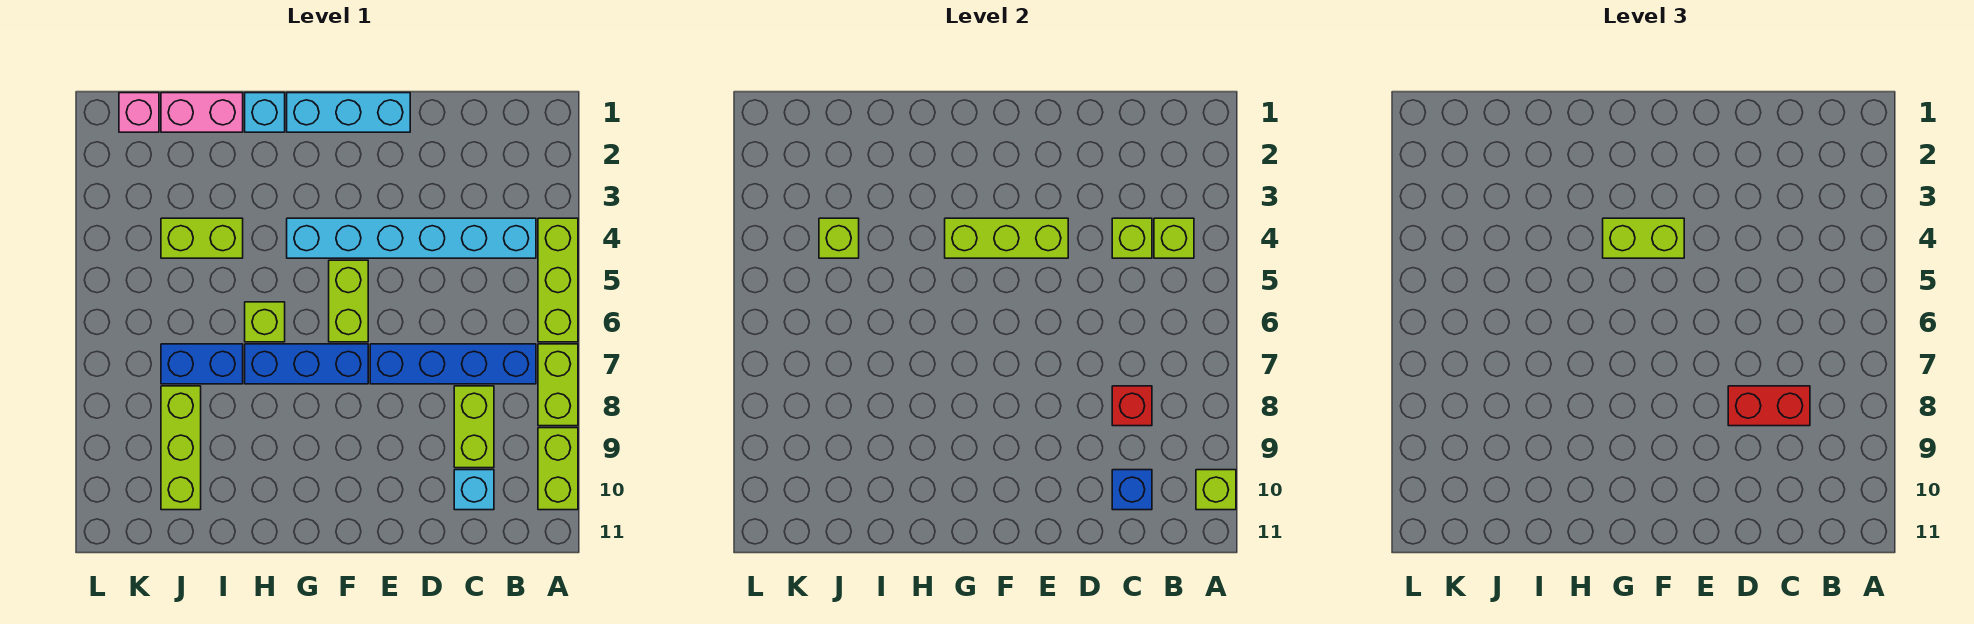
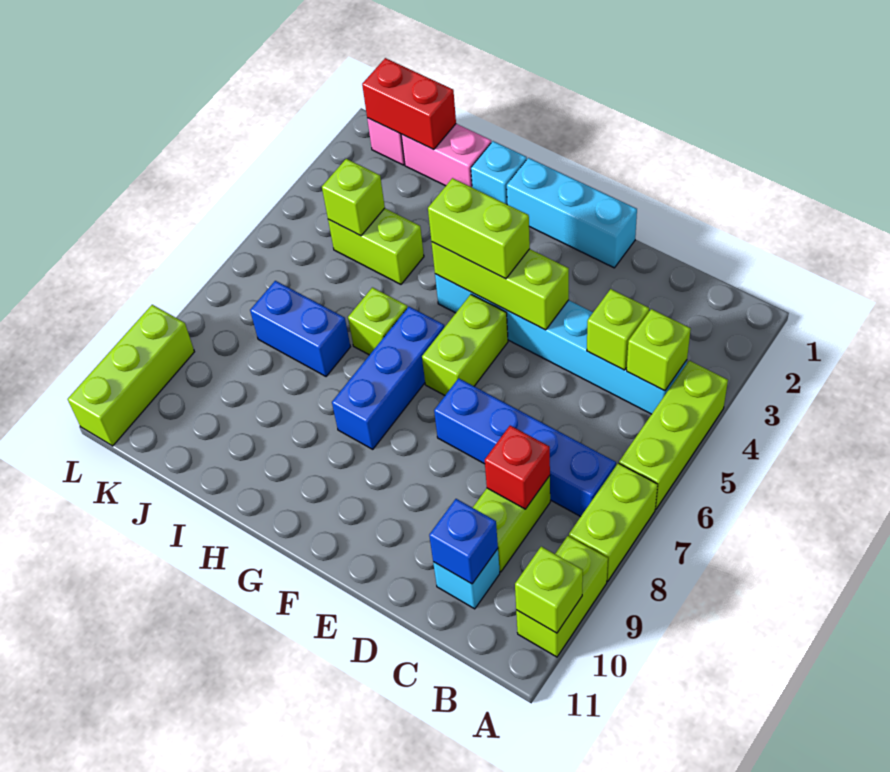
red 1x2 brick [1728,386,1810,426] -> red 1x2 brick moved to [362,58,456,150]
blue 1x3 brick [245,344,368,384] -> blue 1x3 brick turned to [332,307,444,449]
lime 1x3 brick [161,386,201,510] -> lime 1x3 brick moved to [68,305,194,446]

